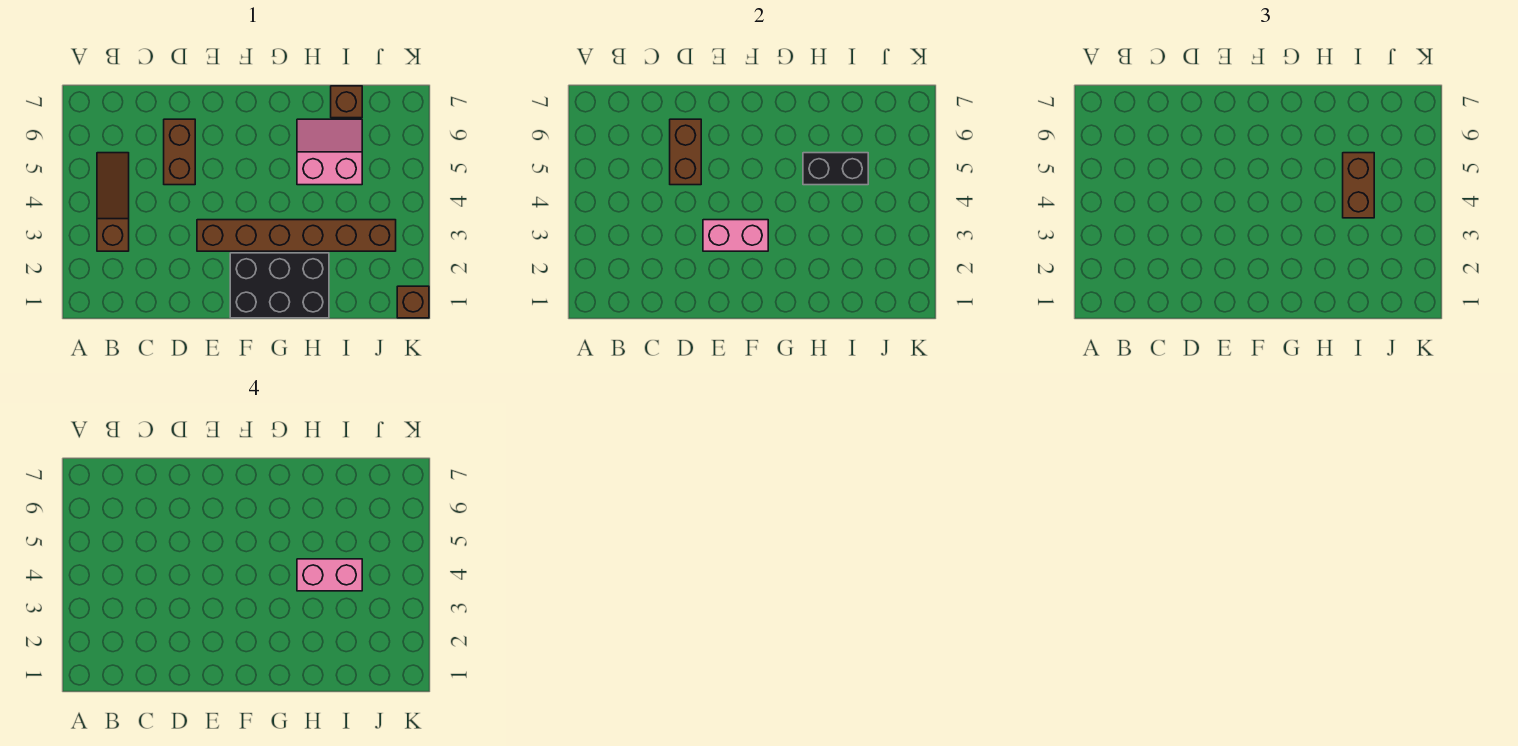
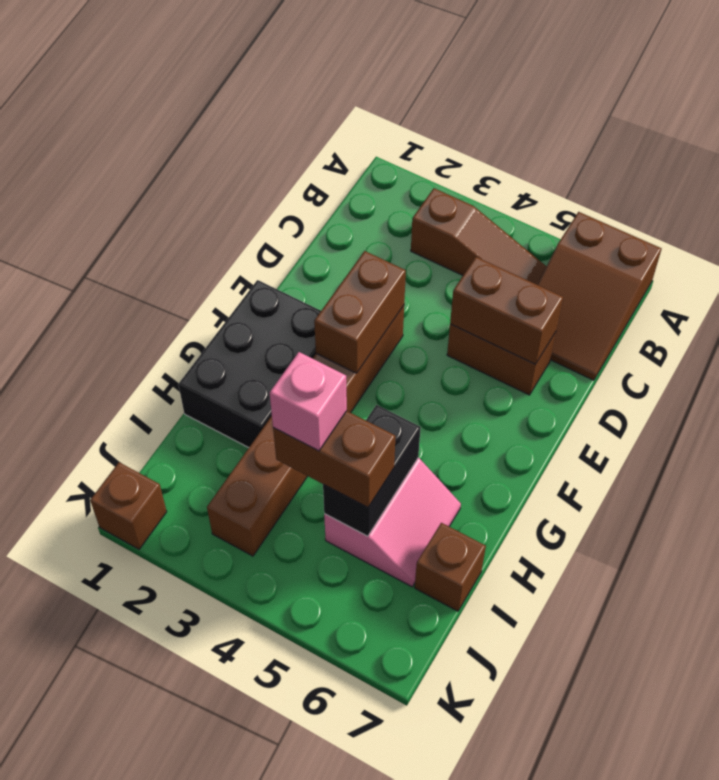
none -> brown 2x3 slope [537,212,662,380]
pink 1x2 brick [703,220,768,251] -> brown 1x2 brick [314,251,406,373]
pink 1x2 brick [297,559,362,591] -> pink 1x1 brick [270,352,347,451]

